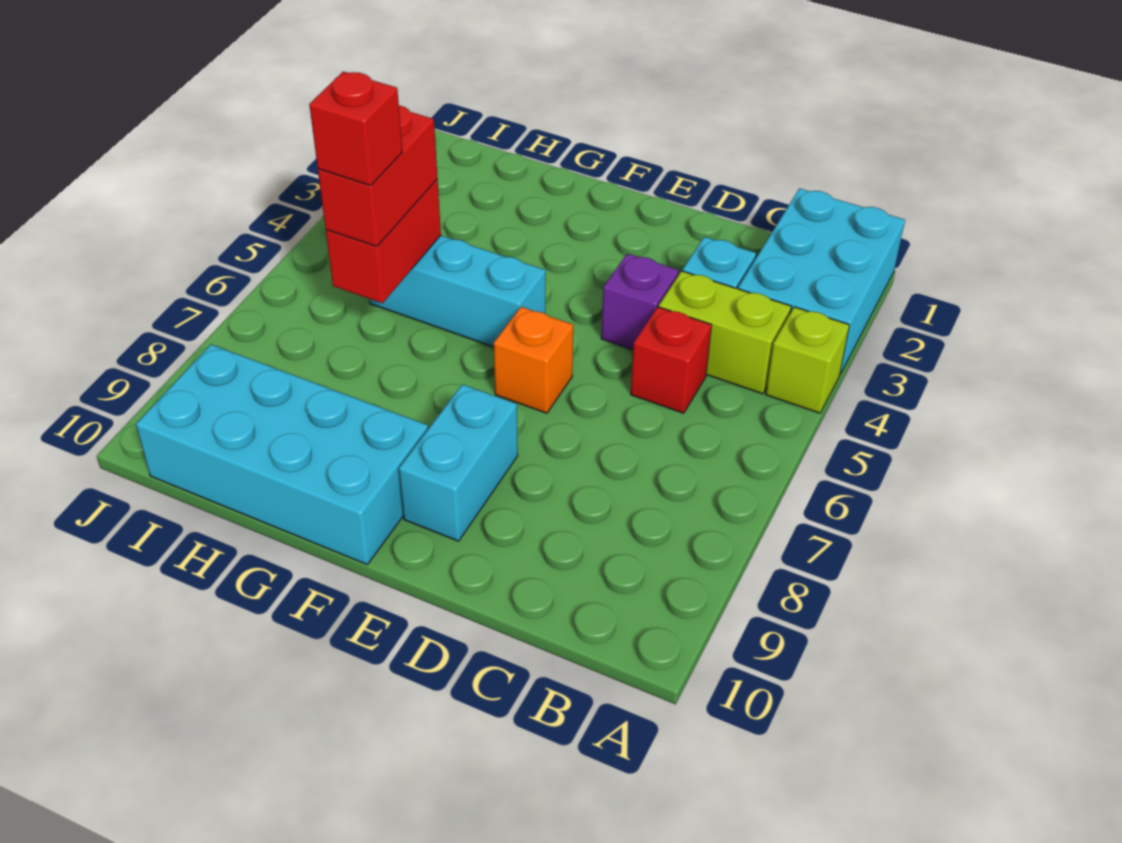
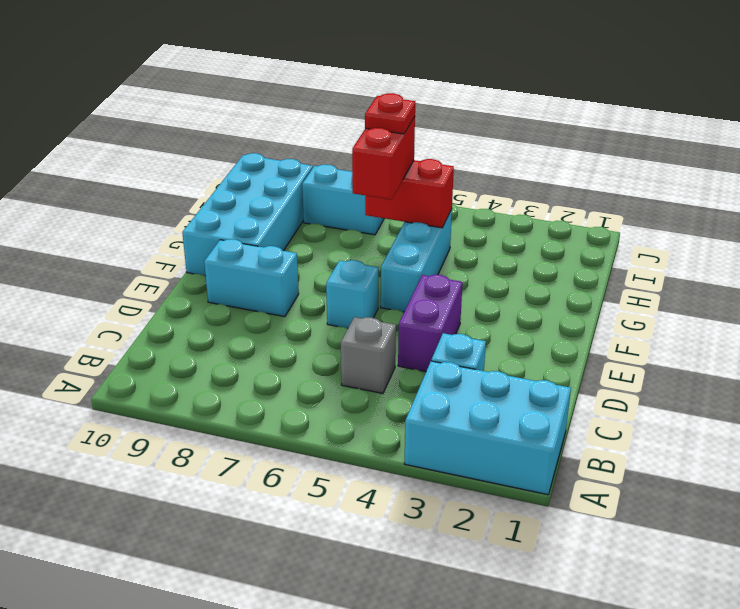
lime 1x1 brick [766,307,849,413] -> none
lime 1x2 brick [659,271,791,394] -> none
red 1x1 brick [631,307,712,413] -> grey 1x1 brick [341,317,396,393]
purple 1x1 brick [601,254,679,350] -> purple 1x2 brick [398,275,462,372]
orange 1x1 brick [494,307,573,413] -> cyan 1x1 brick [326,260,378,328]
red 1x2 brick [318,105,438,247] -> red 1x2 brick turned to [352,117,415,200]
red 1x1 brick [309,72,402,186] -> red 1x1 plate [365,93,415,134]
none -> cyan 1x2 brick [302,164,384,235]

